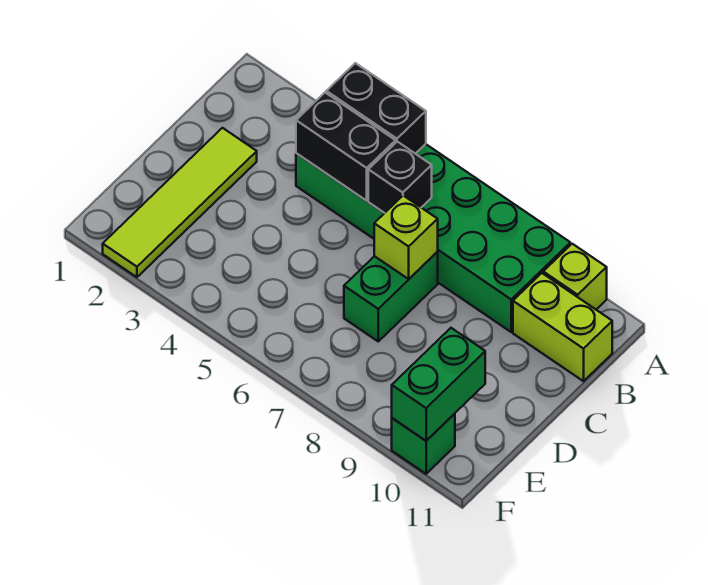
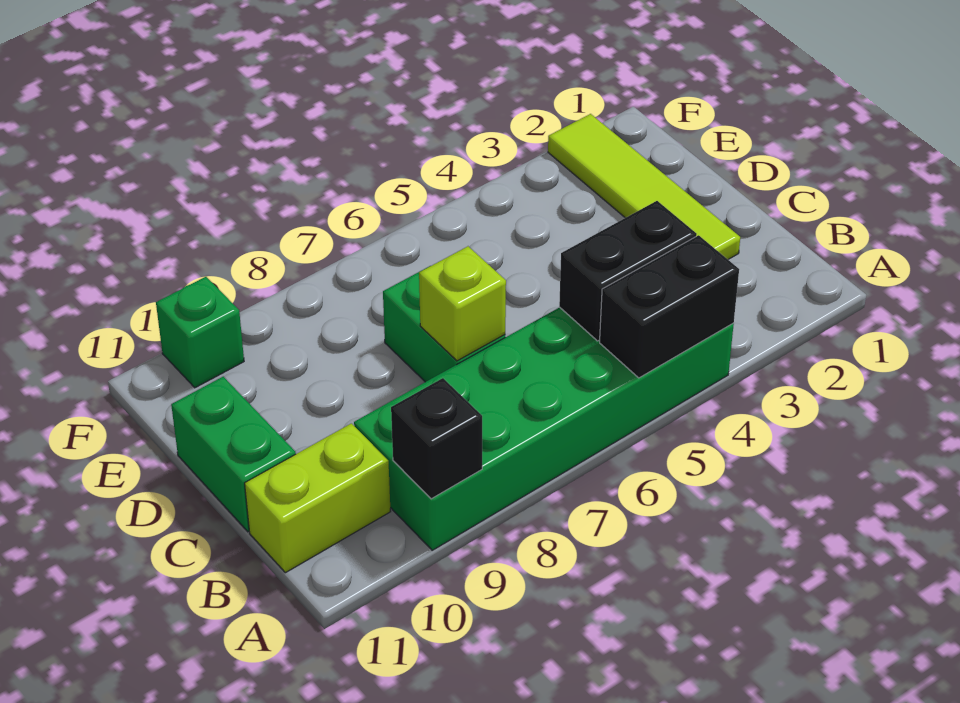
lime 1x1 brick [543,244,607,309] -> none
black 1x1 brick [368,142,432,213] -> black 1x1 brick moved to [391,378,482,499]
green 1x2 brick [392,328,485,441] -> green 1x2 brick moved to [171,377,296,532]

